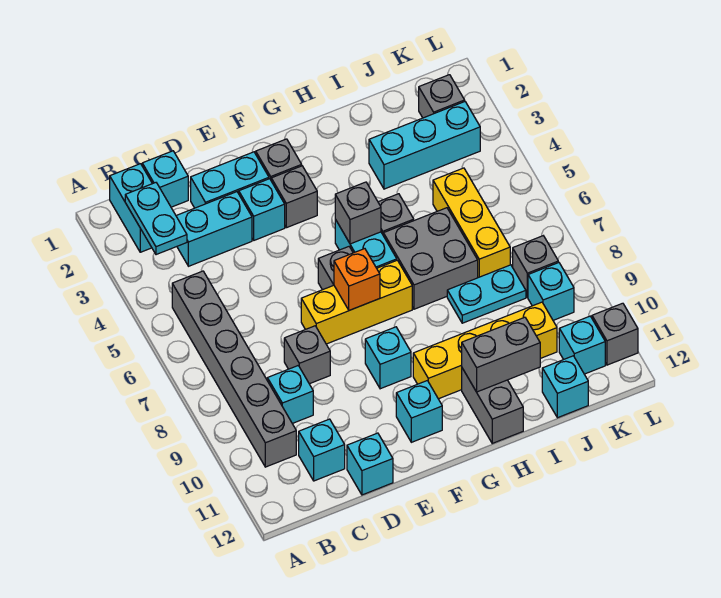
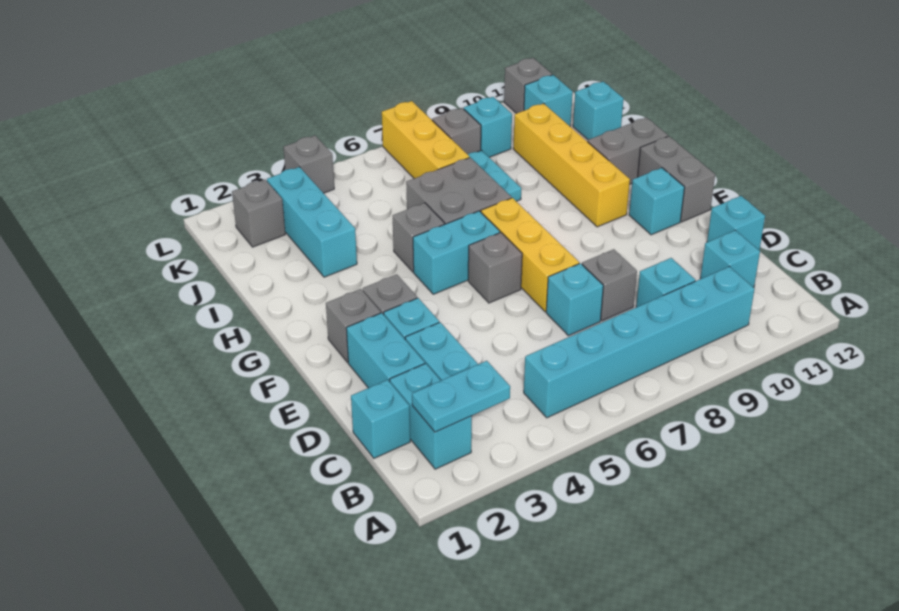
cyan 1x2 brick [110,164,152,252] -> cyan 1x2 brick turned to [390,363,472,469]
grey 1x6 brick [172,271,296,467] -> cyan 1x6 brick [524,266,754,418]
orange 1x1 brick [334,249,380,310] -> none
cyan 1x1 brick [365,327,411,389] -> cyan 1x1 brick moved to [546,263,603,336]
grey 1x1 brick [335,182,381,244] -> grey 1x1 brick moved to [283,136,334,193]
grey 1x2 brick [462,317,540,392] -> grey 1x2 brick moved to [638,136,715,222]
yellow 1x3 brick [433,168,510,278] -> yellow 1x3 brick turned to [382,101,469,178]

